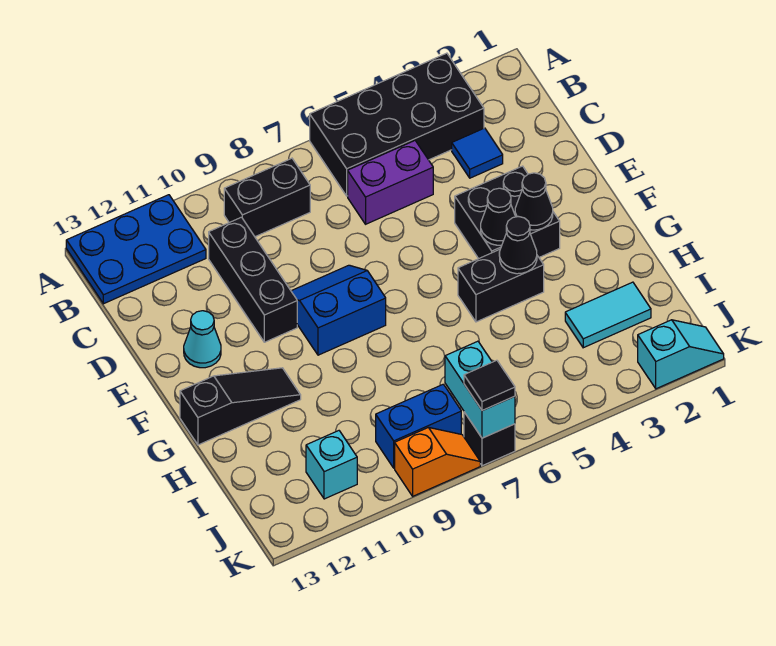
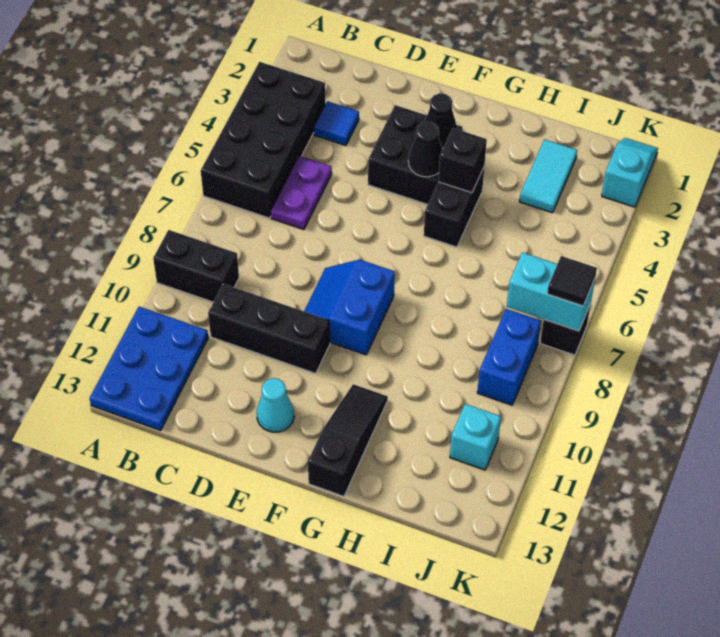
black 1x2 brick [224,158,310,237] -> black 1x2 brick turned to [153,230,239,302]
purple 1x2 brick [348,141,433,224] -> purple 1x2 plate [271,156,332,230]
black 1x1 cone [499,217,537,274] -> black 1x1 brick [438,128,487,193]
orange 1x2 slope [395,428,480,496] -> none

